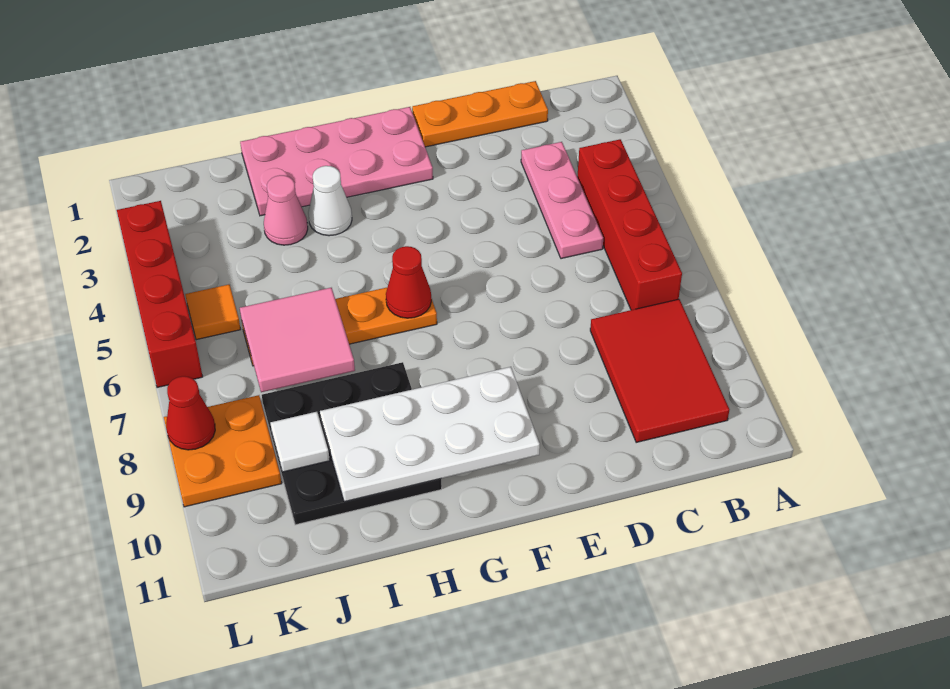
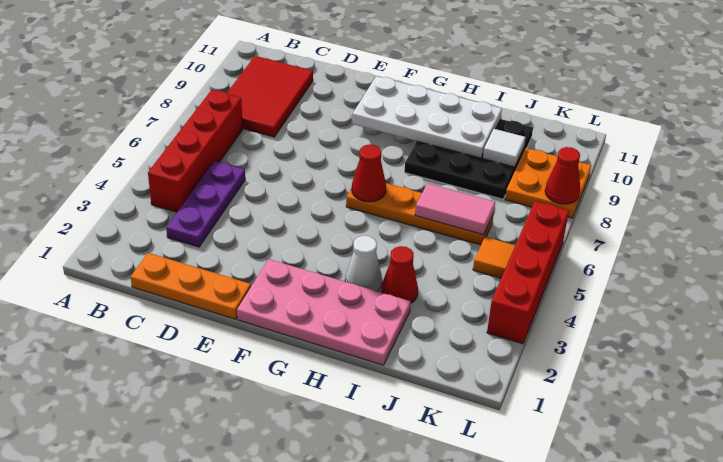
pink 1x3 plate [521,142,603,259] -> purple 1x3 plate [166,161,245,247]
pink 1x1 cone [264,175,308,245] -> red 1x1 cone [381,246,418,303]
pink 2x2 tile [240,288,355,392] -> pink 1x2 tile [415,184,495,235]

